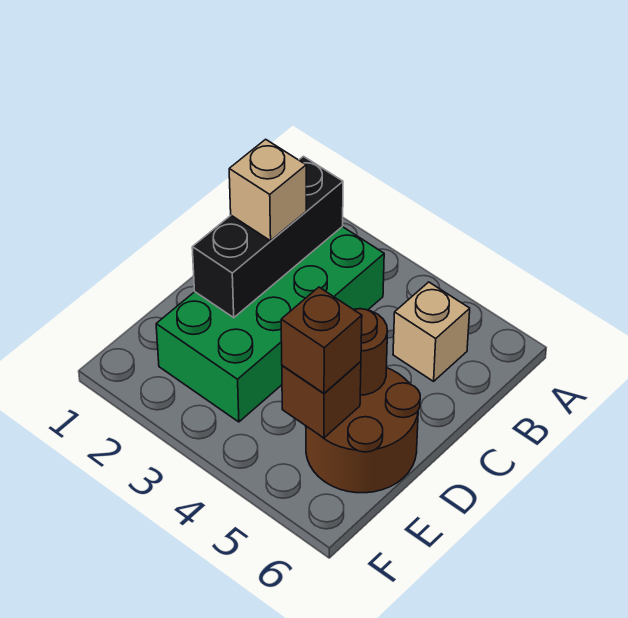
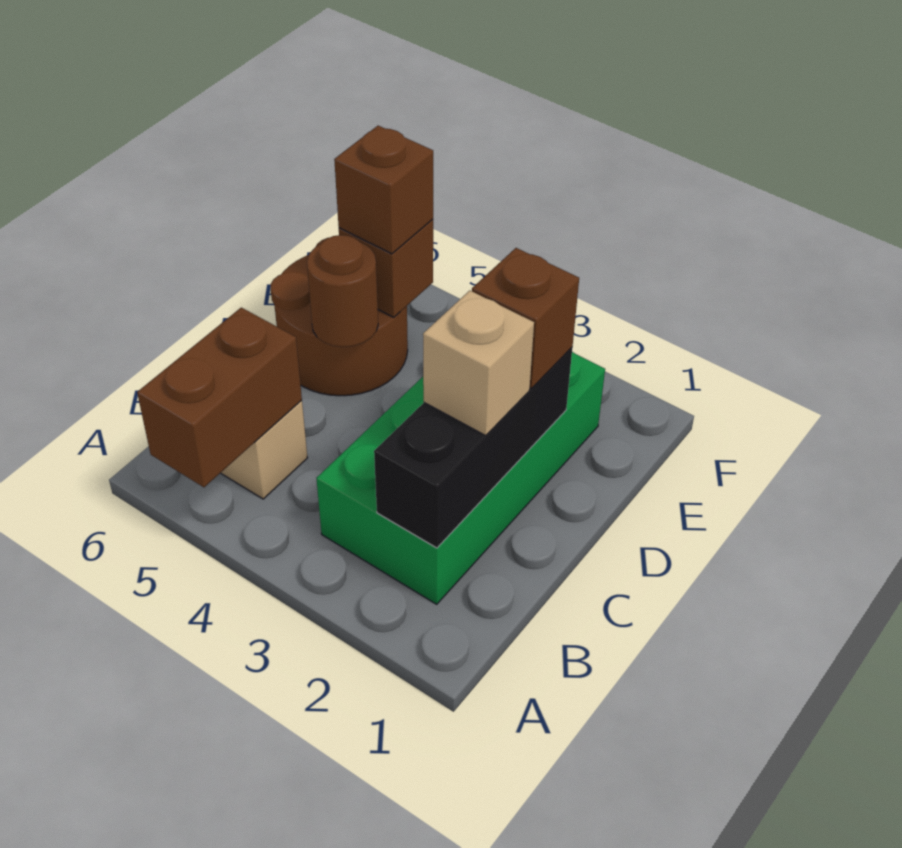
none -> brown 1x2 brick [137,308,302,487]
none -> brown 1x1 brick [472,248,579,389]

